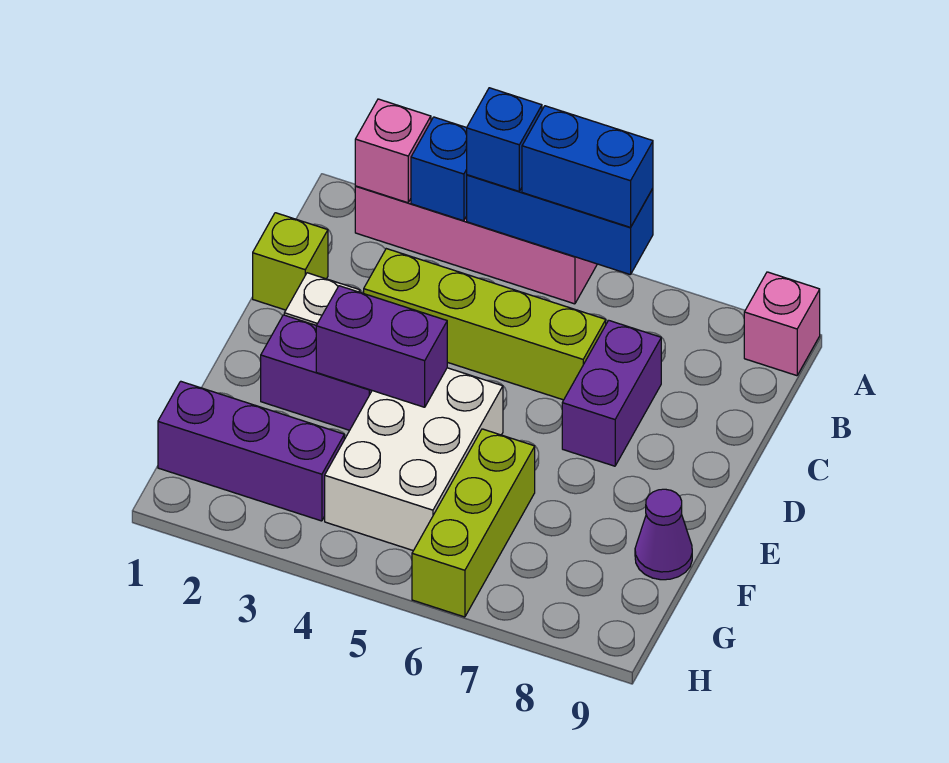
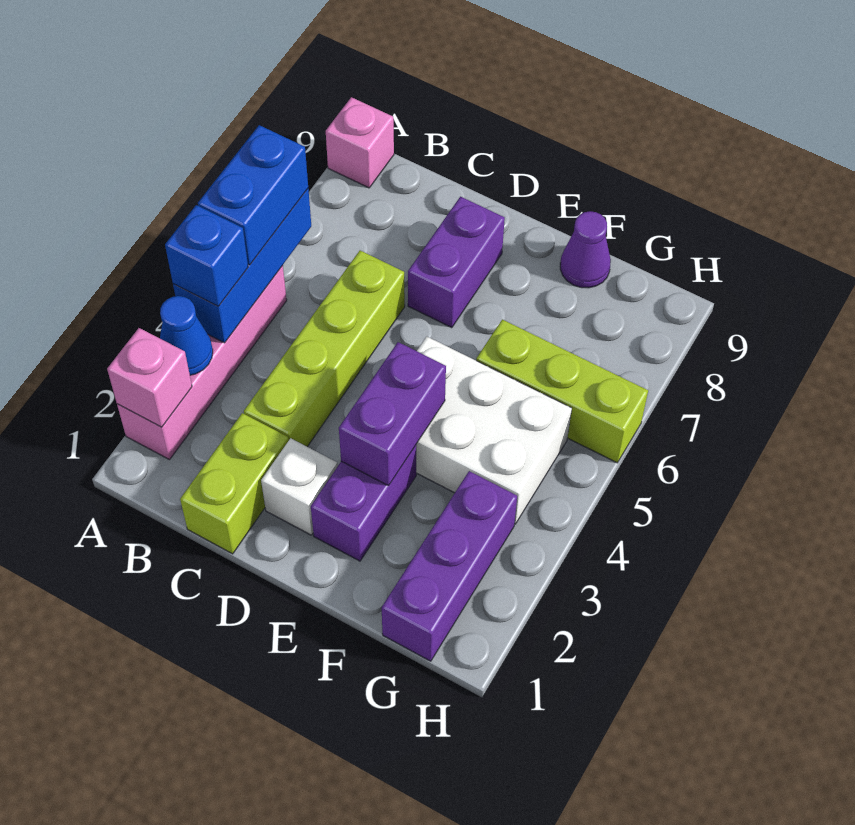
blue 1x1 brick [411,117,467,221] -> blue 1x1 cone [160,296,213,375]
lime 1x1 brick [253,213,328,310] -> lime 1x2 brick [180,413,289,554]
purple 1x2 brick [562,320,661,466] -> purple 1x2 brick turned to [408,197,505,328]

